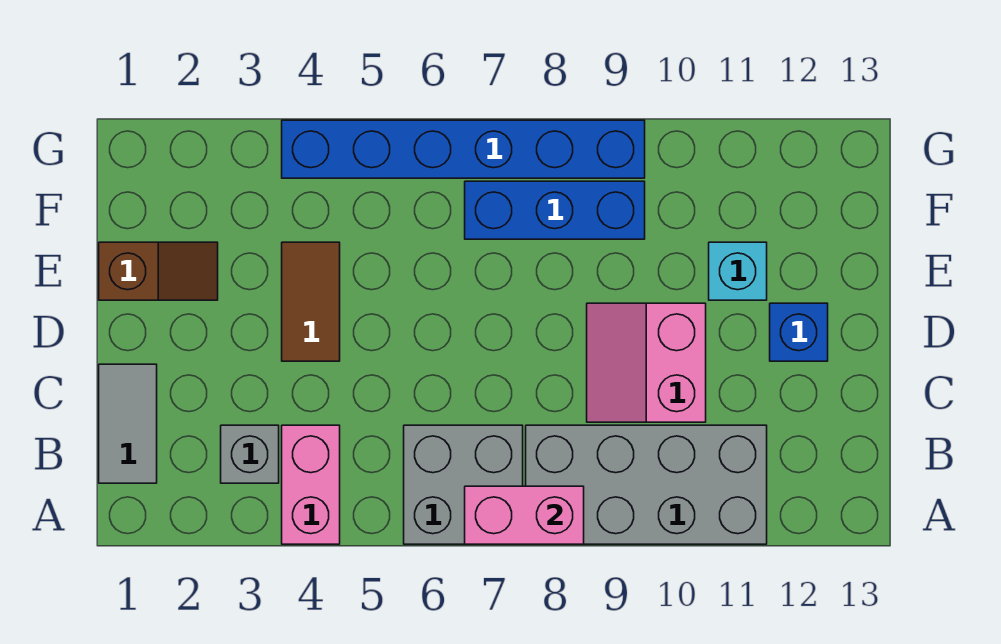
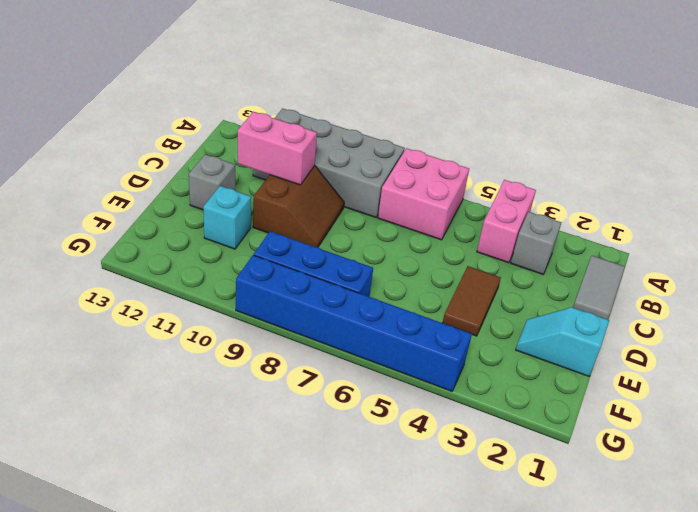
grey 2x2 brick [404,425,523,544] -> pink 2x2 brick [378,148,469,240]
pink 1x2 brick [465,486,584,544] -> pink 1x2 brick moved to [238,112,317,185]
pink 2x2 slope [587,303,706,422] -> brown 2x2 slope [253,166,344,247]
blue 1x1 brick [770,303,828,361] -> grey 1x1 brick [189,154,235,210]
brown 1x2 slope [99,242,218,300] -> cyan 1x2 slope [516,307,609,376]

